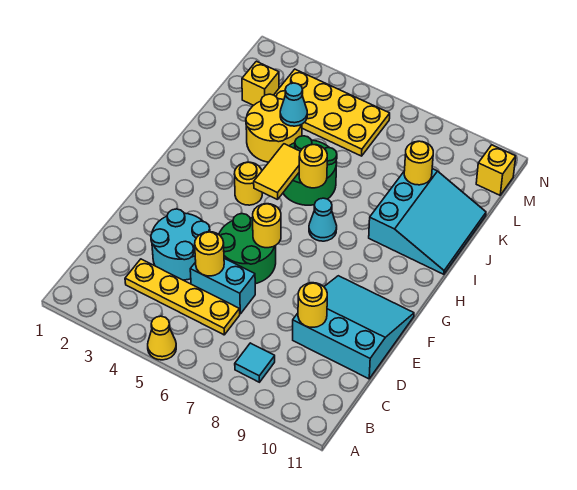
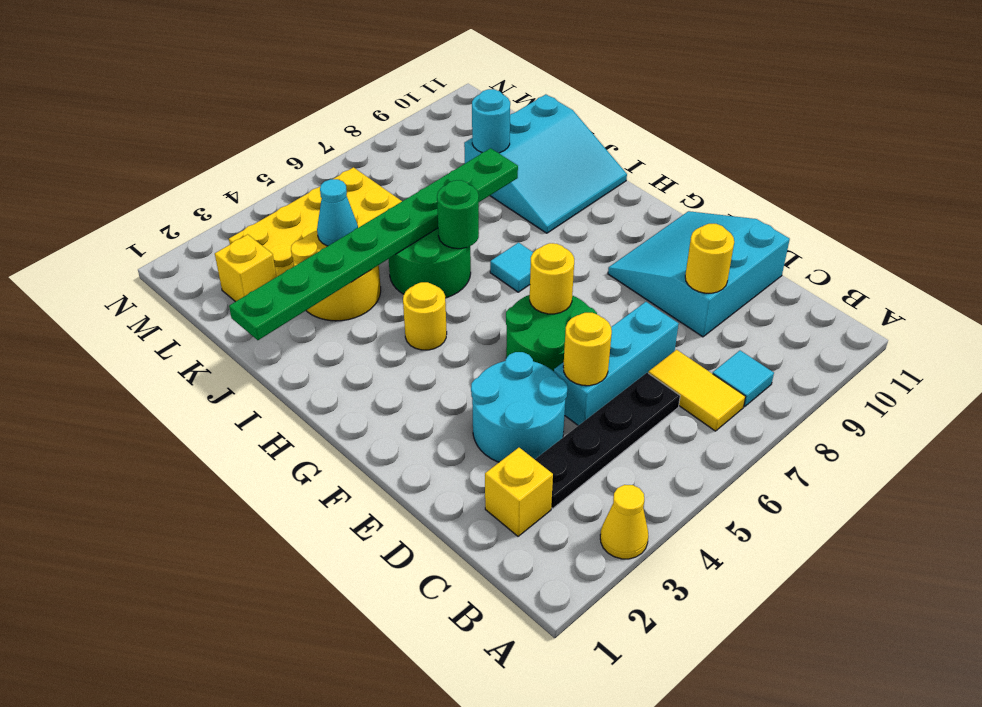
yellow 1x1 cone [148,316,176,360] -> yellow 1x1 cone moved to [600,485,648,559]
yellow 1x4 plate [125,259,240,335] -> black 1x4 plate [535,373,680,508]
cyan 1x2 brick [190,259,255,314] -> cyan 1x3 brick [554,302,679,426]
yellow 1x2 tile [254,144,300,200] -> yellow 1x2 tile moved to [648,350,745,431]
cyan 1x1 cone [309,198,337,241] -> cyan 1x1 tile [490,243,533,292]
yellow 1x1 round brick [299,145,327,188] -> green 1x1 round brick [437,180,479,249]
cyan 3x3 slope [369,169,486,274] -> cyan 3x3 slope turned to [464,94,627,233]
none -> green 1x8 plate [229,148,518,340]
yellow 1x1 round brick [404,141,433,185] -> cyan 1x1 round brick [472,89,510,153]
yellow 1x1 brick [476,145,516,195] -> yellow 1x1 brick moved to [485,448,553,536]

